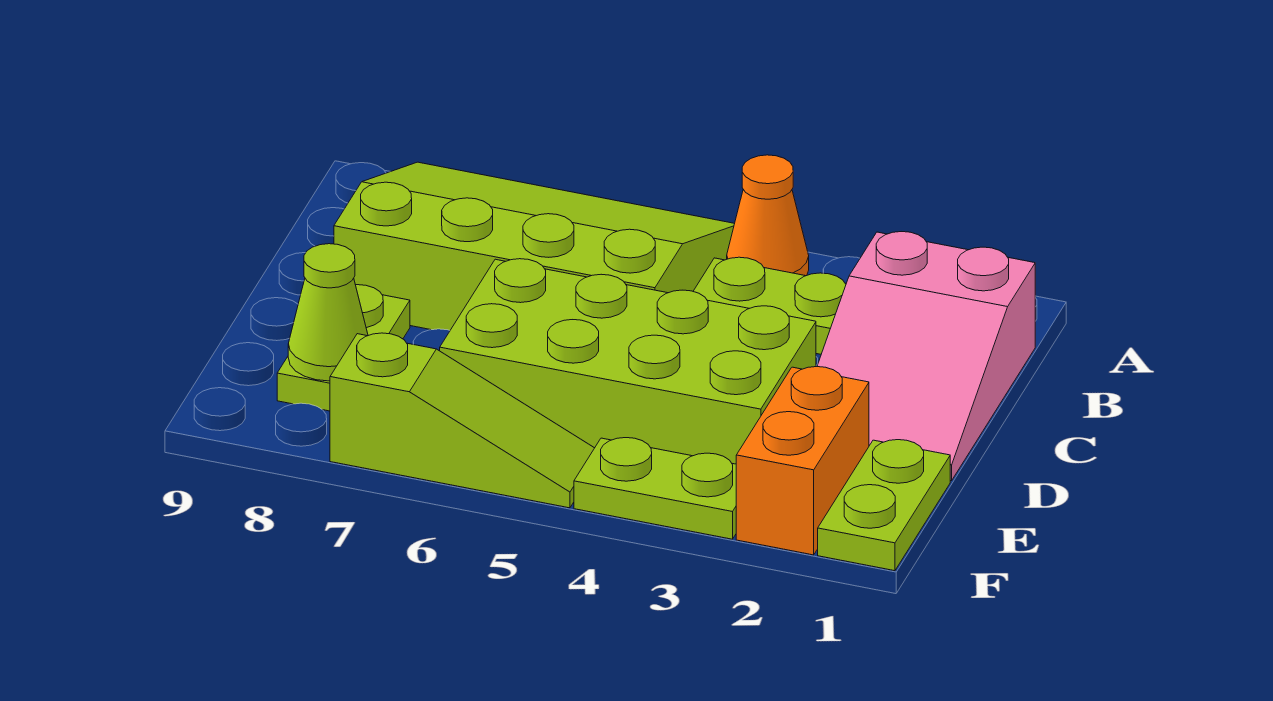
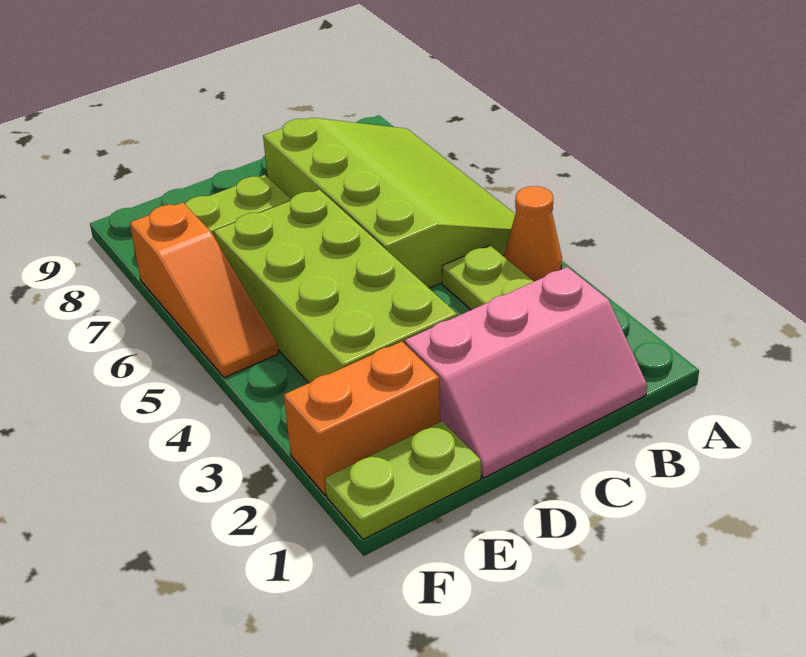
pink 2x3 slope [817,232,1035,481] -> pink 2x3 slope turned to [405,267,647,478]
lime 1x1 cone [288,244,368,381] -> none
lime 1x2 plate [574,438,736,539] -> none
lime 1x3 slope [330,333,594,508] -> orange 1x3 slope [130,203,278,378]

